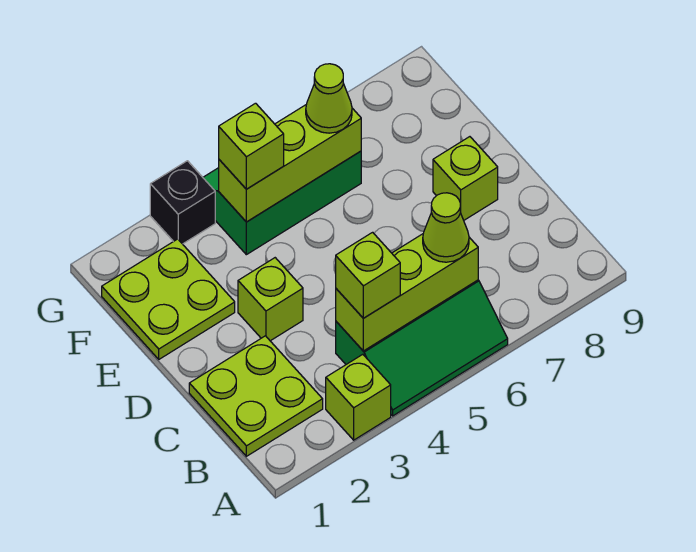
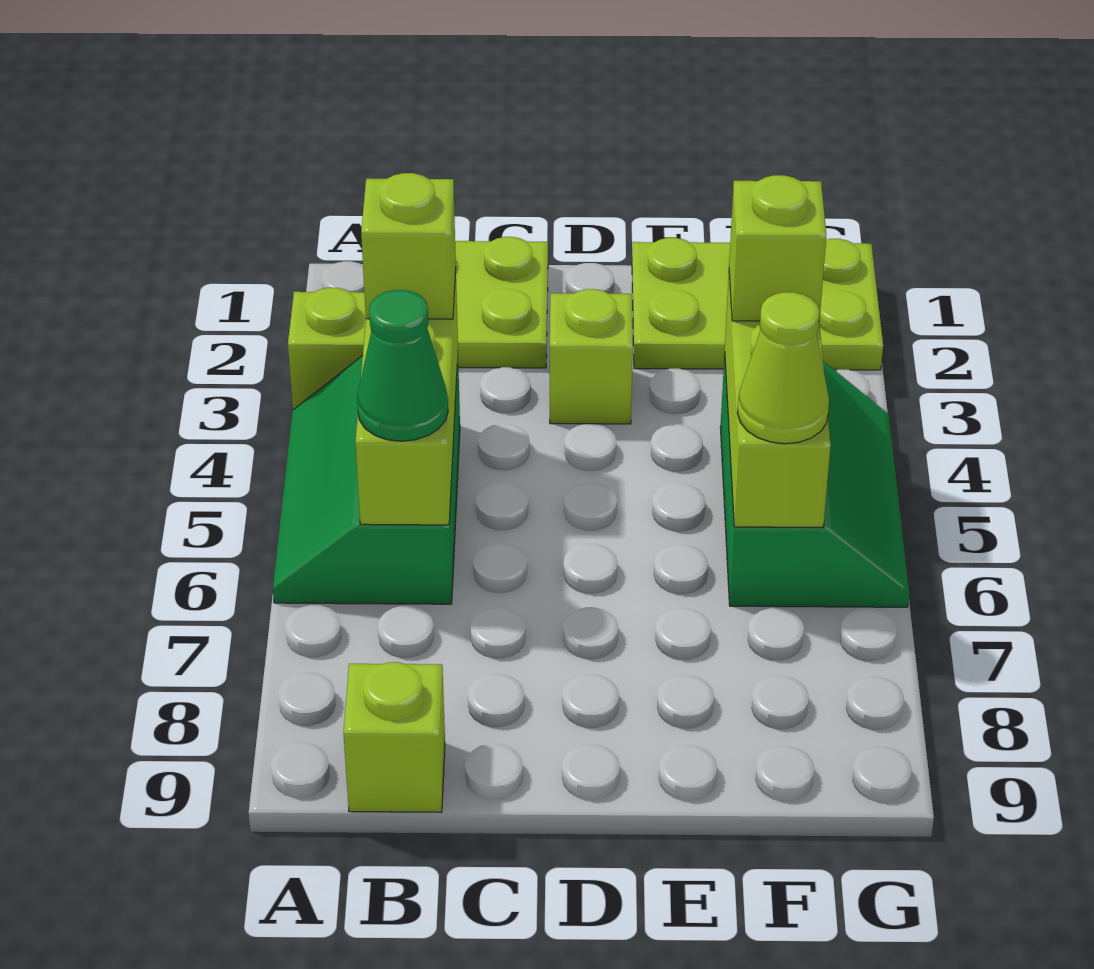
lime 1x1 cone [423,193,469,262] -> green 1x1 cone [357,290,448,441]
lime 1x1 brick [433,137,498,220] -> lime 1x1 brick moved to [343,662,445,812]
lime 2x2 plate [102,239,235,359] -> lime 2x3 plate [632,238,883,370]
black 1x1 brick [150,161,215,244] -> none

